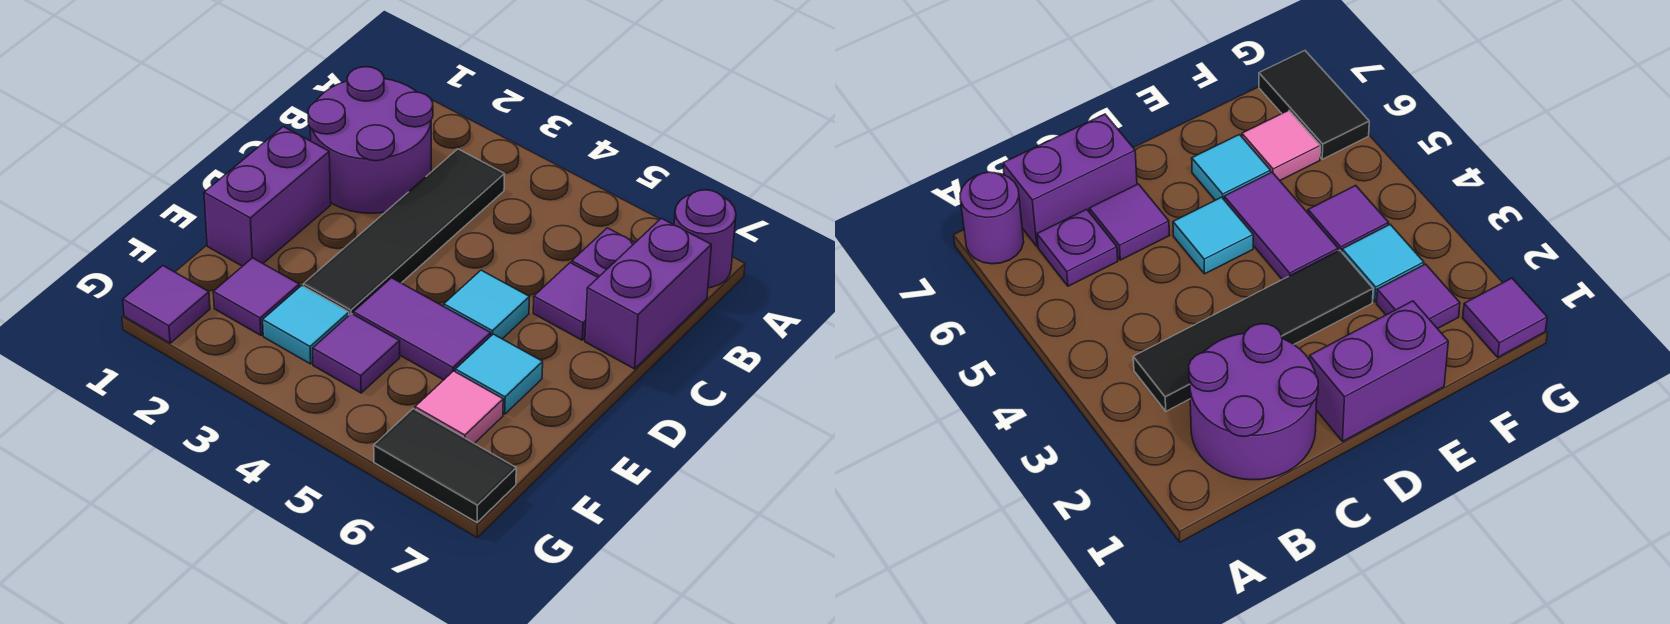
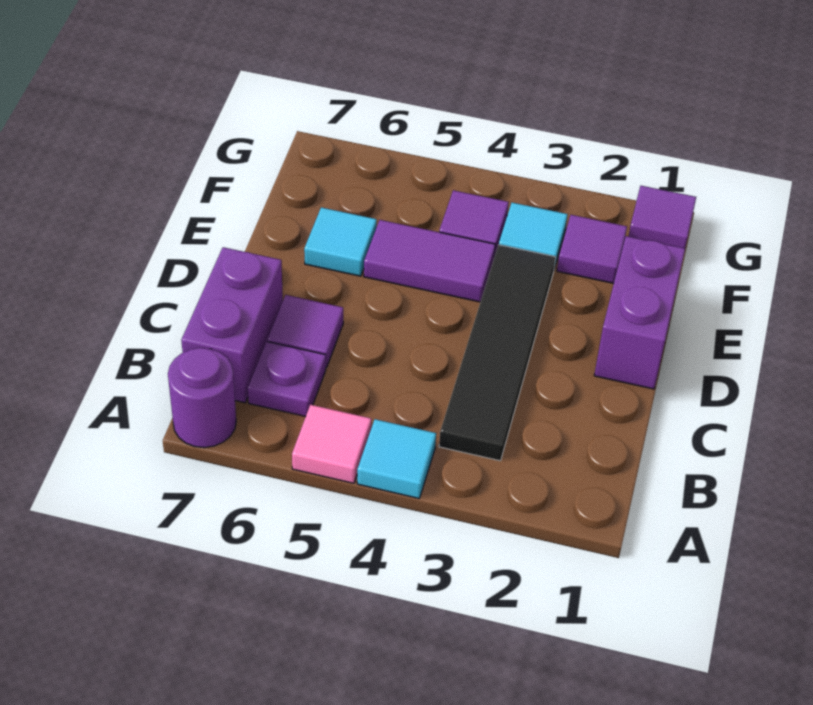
purple 2x2 round brick [308,67,433,213] -> none
cyan 1x1 tile [444,270,530,339] -> cyan 1x1 tile moved to [357,419,436,498]
pink 1x1 tile [415,371,503,443] -> pink 1x1 tile moved to [292,405,371,483]
black 1x2 tile [374,409,516,522] -> none

